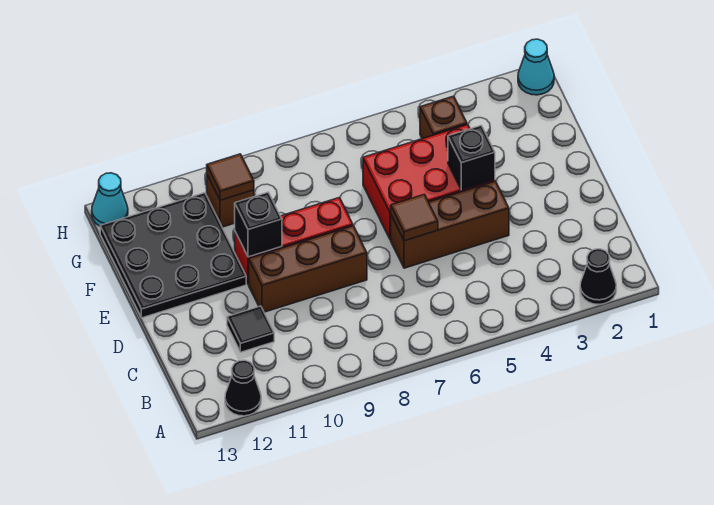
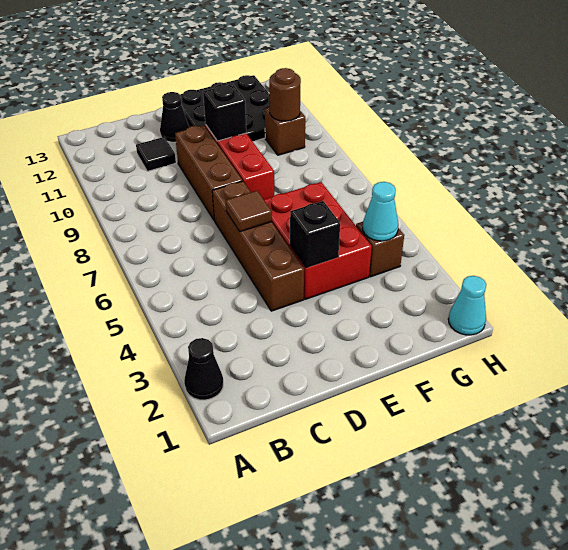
black 1x1 cone [225,360,261,416] -> black 1x1 cone moved to [160,92,189,142]
brown 1x3 brick [391,181,509,268] -> brown 1x4 brick [212,181,304,311]
brown 1x1 tile [207,154,254,200] -> brown 1x1 round brick [269,68,301,121]
cyan 1x1 cone [92,173,128,226] -> cyan 1x1 cone moved to [363,182,398,241]

